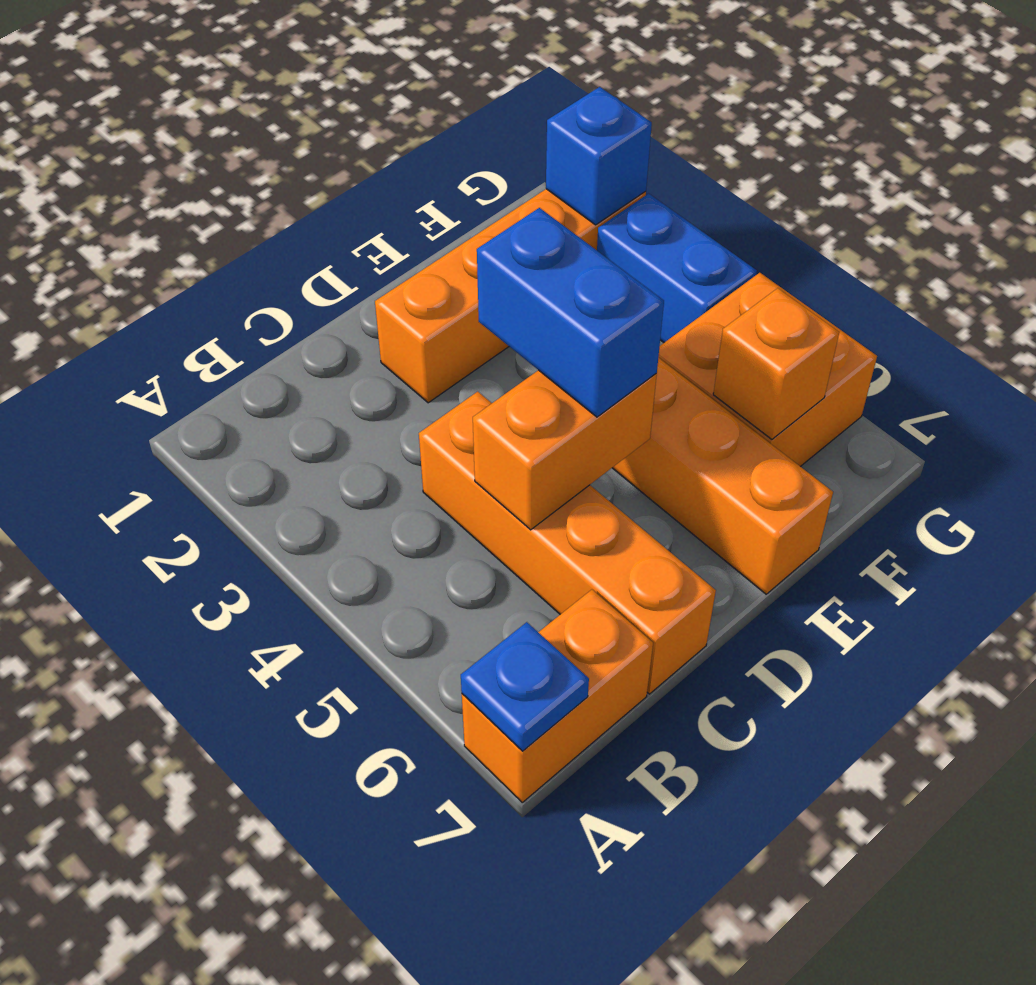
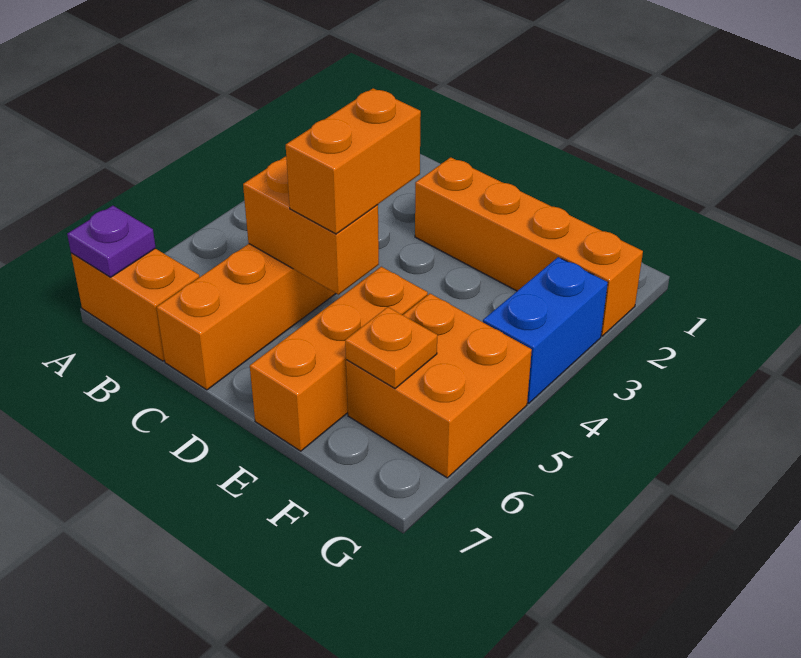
blue 1x1 plate [461,622,589,751] -> purple 1x1 plate [67,206,156,277]
blue 1x2 brick [477,208,664,417] -> orange 1x2 brick [286,88,421,234]
orange 1x1 brick [713,288,839,439] -> orange 1x1 plate [345,307,437,388]
blue 1x1 brick [546,87,652,225] -> none

